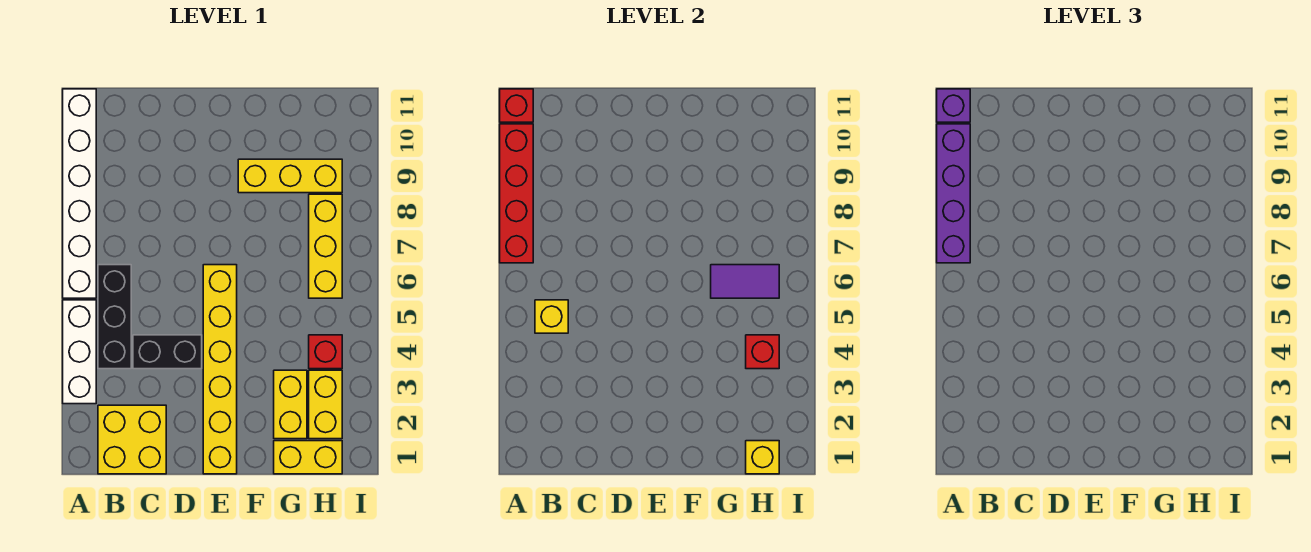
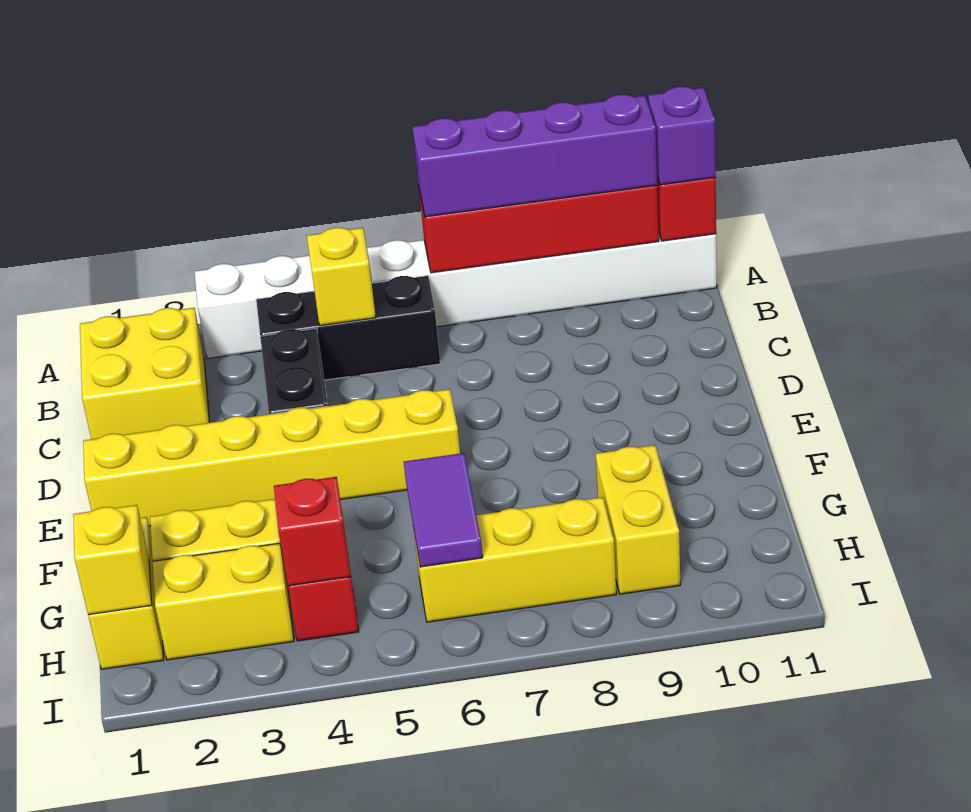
yellow 1x3 brick [238,159,342,193] -> yellow 1x2 brick [596,445,680,594]

